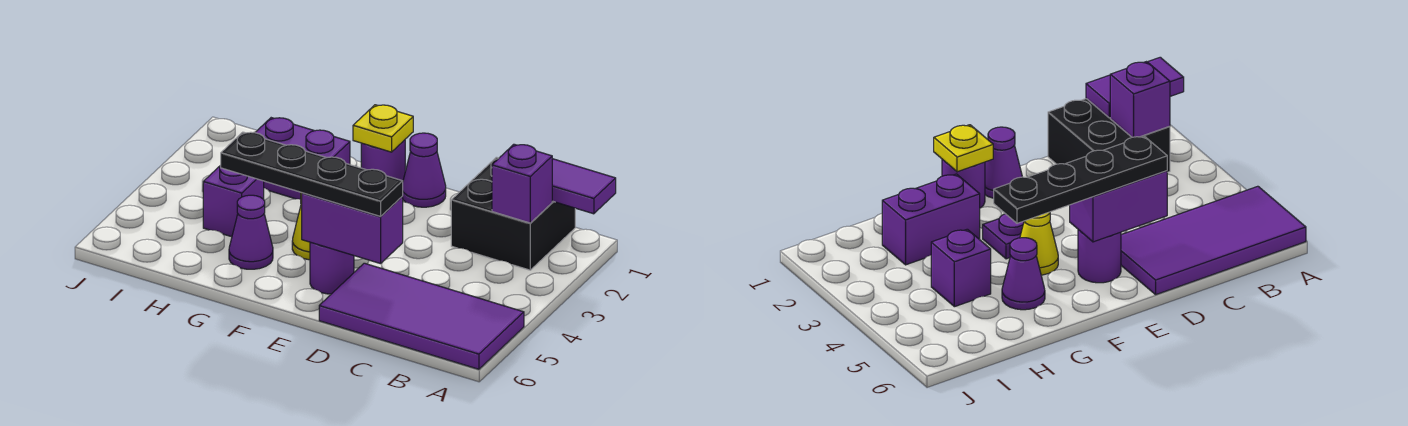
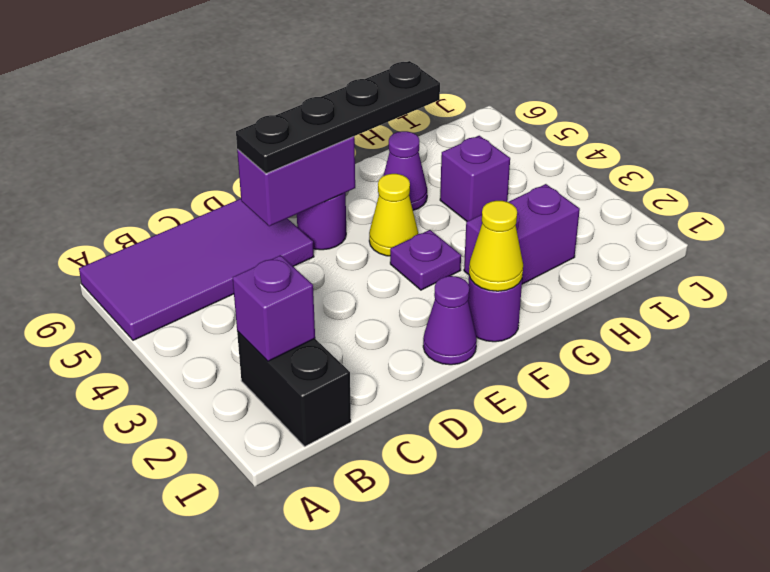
purple 1x2 tile [552,159,616,214] -> none
black 2x2 brick [451,157,575,270] -> black 1x2 brick [237,331,351,446]
yellow 1x1 plate [353,105,413,152] -> yellow 1x1 cone [469,201,523,291]

